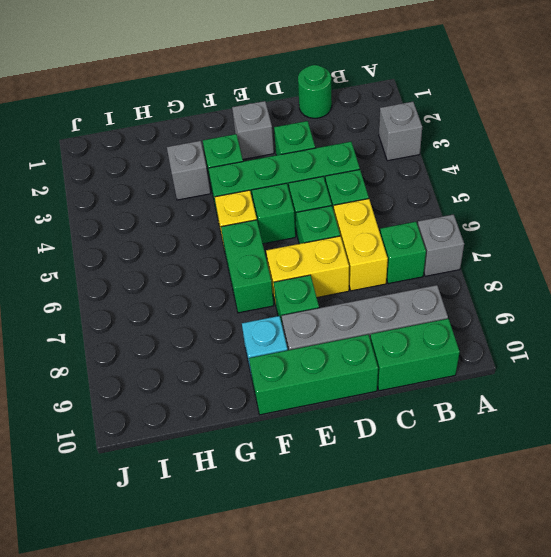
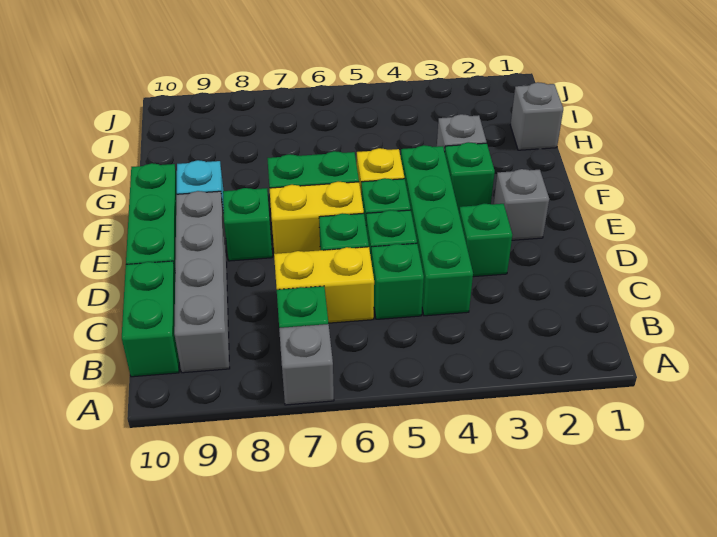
grey 1x1 brick [379,102,422,161] -> grey 1x1 brick moved to [510,82,563,150]
green 1x1 round brick [298,65,332,118] -> none
yellow 1x2 brick [266,236,349,304] -> yellow 1x2 brick turned to [269,182,364,254]

